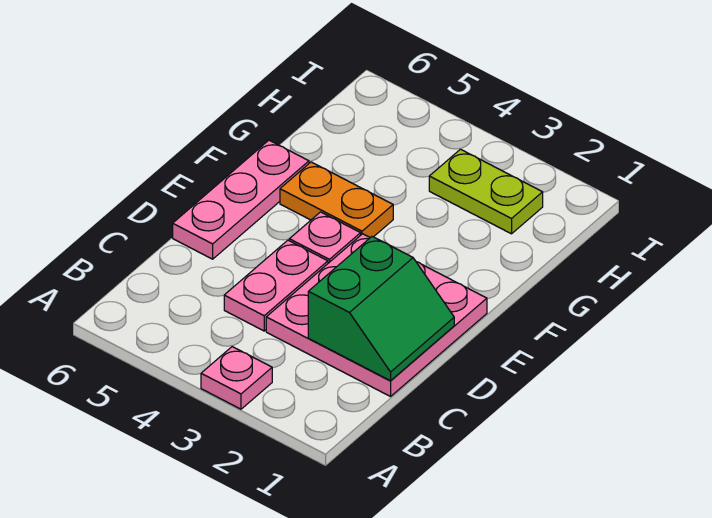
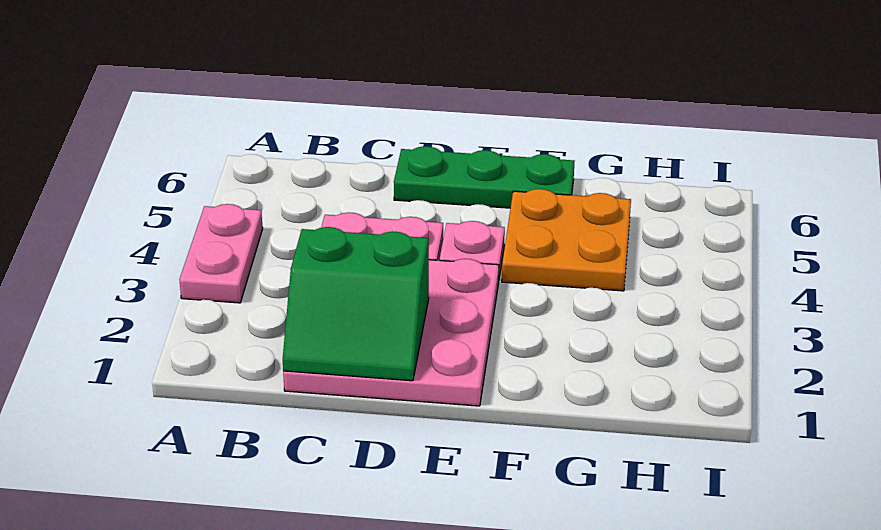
pink 1x1 plate [201,347,272,409] -> pink 1x2 plate [179,204,263,303]
pink 1x3 plate [173,140,309,259] -> green 1x3 plate [394,146,574,208]
orange 1x2 plate [280,162,393,238] -> orange 2x2 plate [502,189,631,291]
lime 1x2 plate [429,149,543,234] -> none

